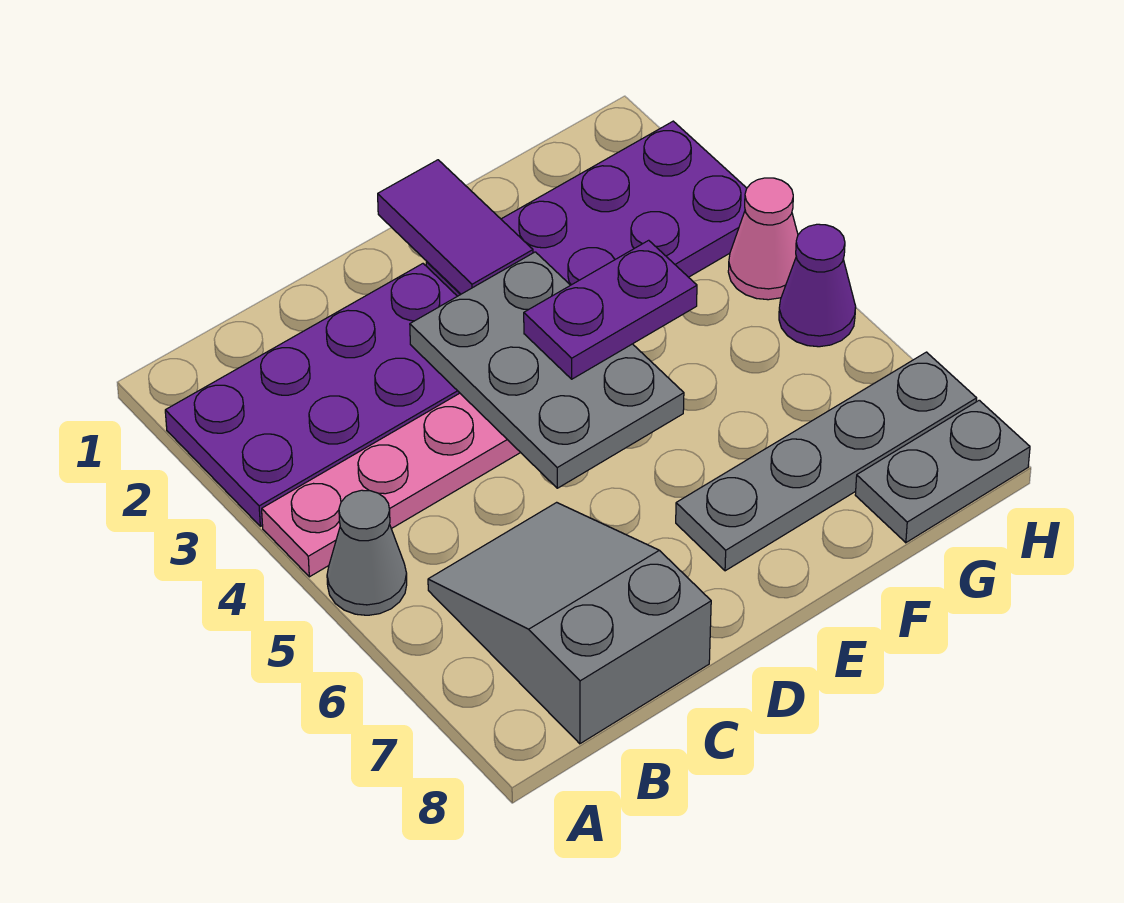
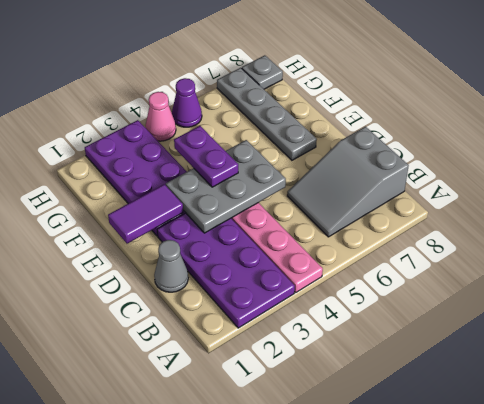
grey 1x1 cone [327,490,407,615] -> grey 1x1 cone moved to [154,240,188,292]
grey 1x2 plate [855,400,1030,543] -> grey 1x1 plate [242,55,283,89]

